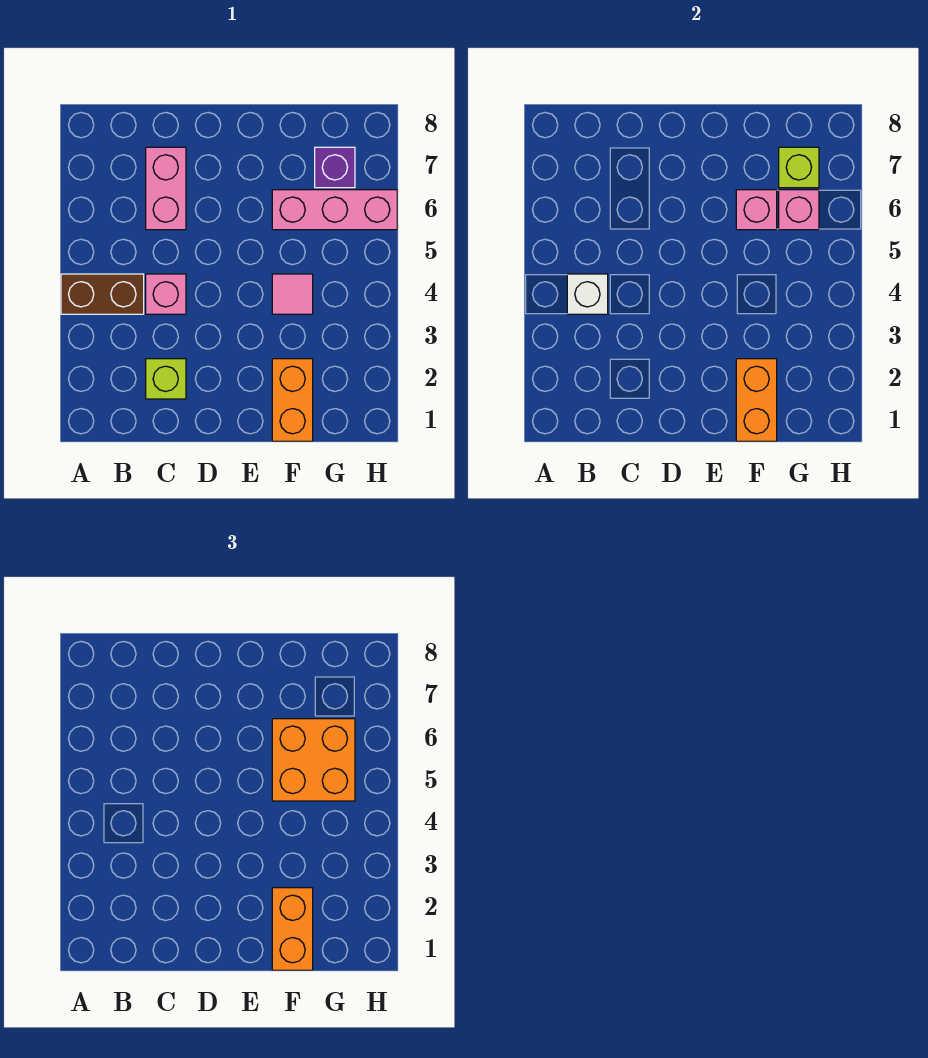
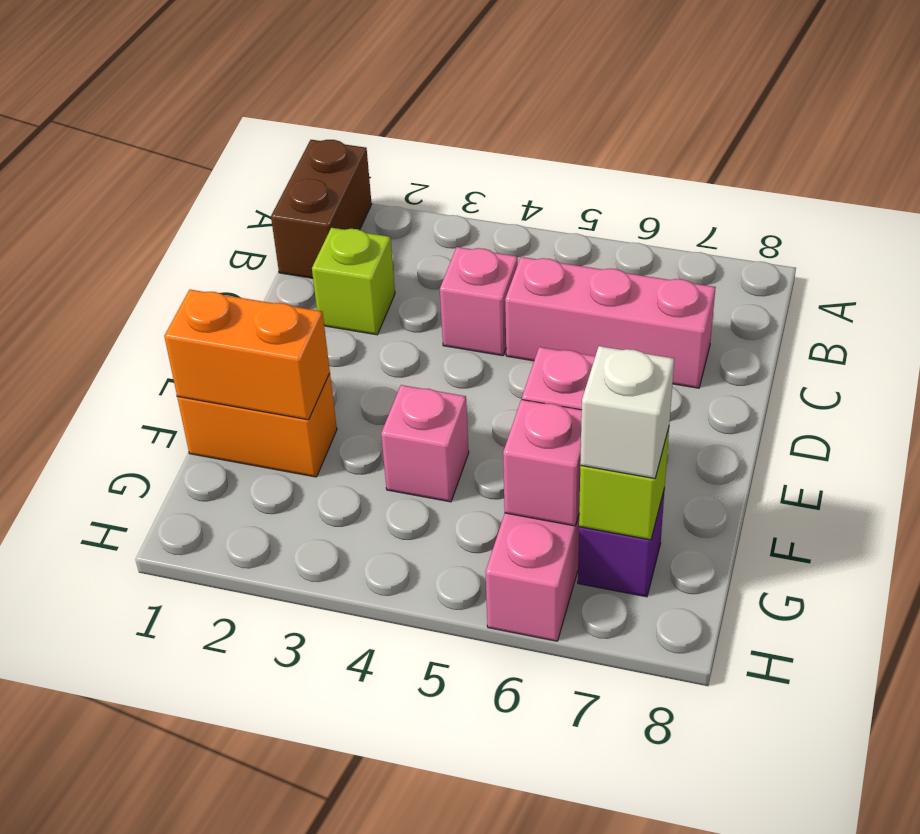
brown 1x2 brick [61,274,144,314] -> brown 1x2 brick moved to [271,140,372,278]
white 1x1 brick [567,274,608,314] -> white 1x1 brick moved to [580,346,674,479]
pink 1x2 brick [146,147,186,230] -> pink 1x3 brick [505,257,716,388]
orange 1x2 brick [272,888,313,970] -> none
pink 1x1 tile [272,274,313,314] -> pink 1x1 brick [381,385,469,502]
orange 2x2 brick [272,719,355,801] -> none

